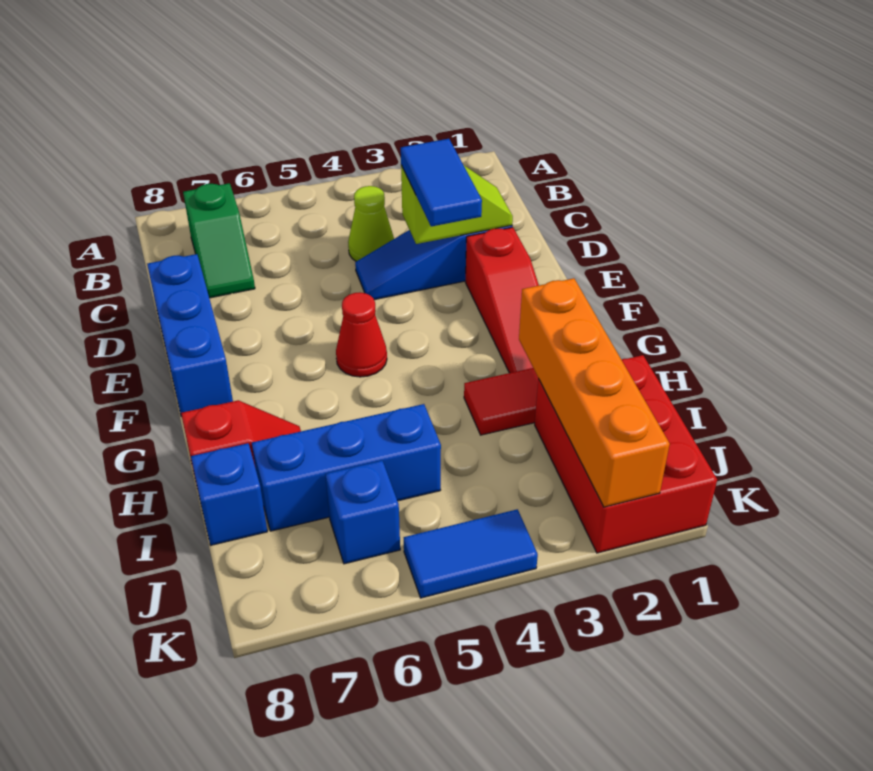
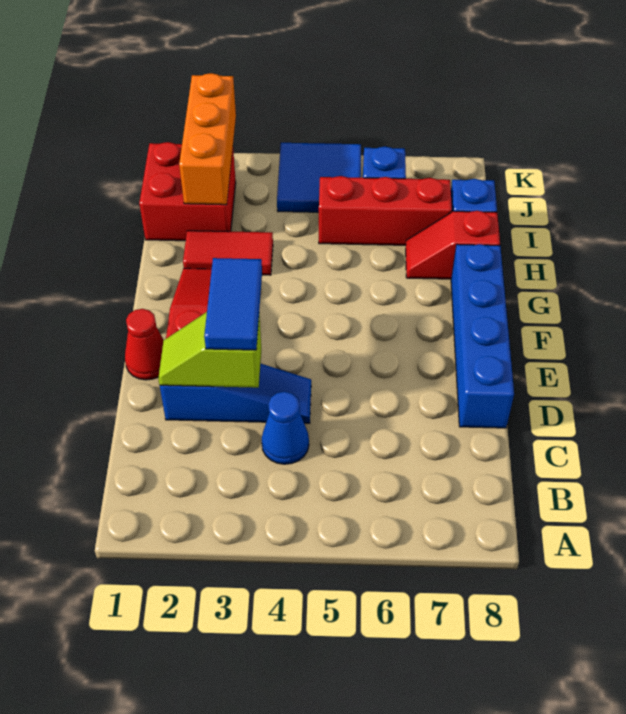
green 1x2 slope [183,183,255,298] -> none
lime 1x1 cone [348,186,394,261] -> blue 1x1 cone [262,392,309,464]
blue 1x3 brick [147,254,233,417] -> blue 1x4 brick [451,244,514,428]
red 1x1 cone [336,292,387,377] -> red 1x1 cone moved to [125,309,164,380]
orange 1x4 brick [519,278,670,507] -> orange 1x3 brick [179,73,236,205]
red 2x3 brick [535,355,717,553] -> red 2x2 brick [139,142,236,241]
blue 1x3 brick [252,404,441,531] -> red 1x3 brick [319,176,452,245]
blue 1x2 tile [404,509,538,598] -> blue 2x2 tile [277,143,361,212]

